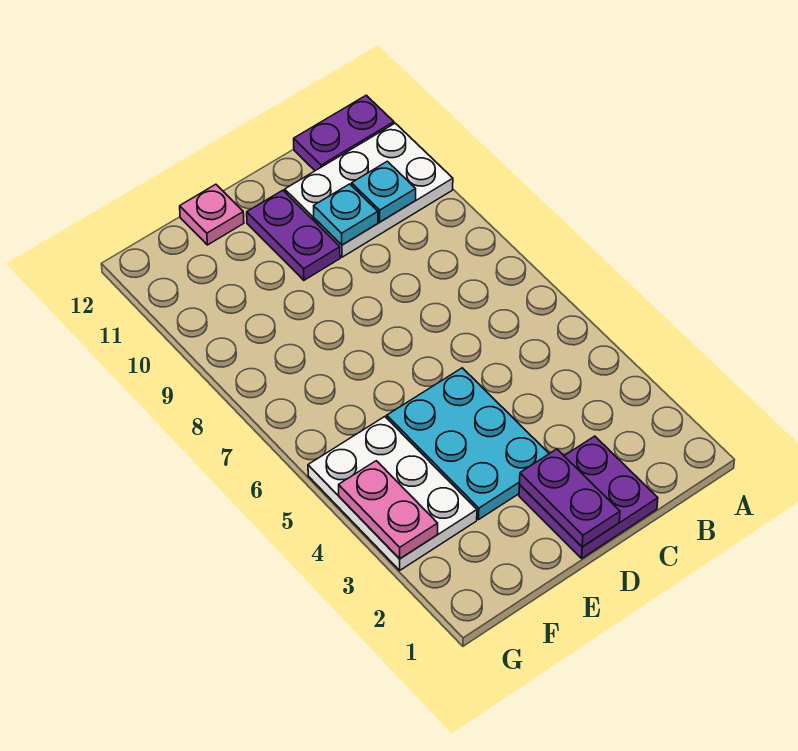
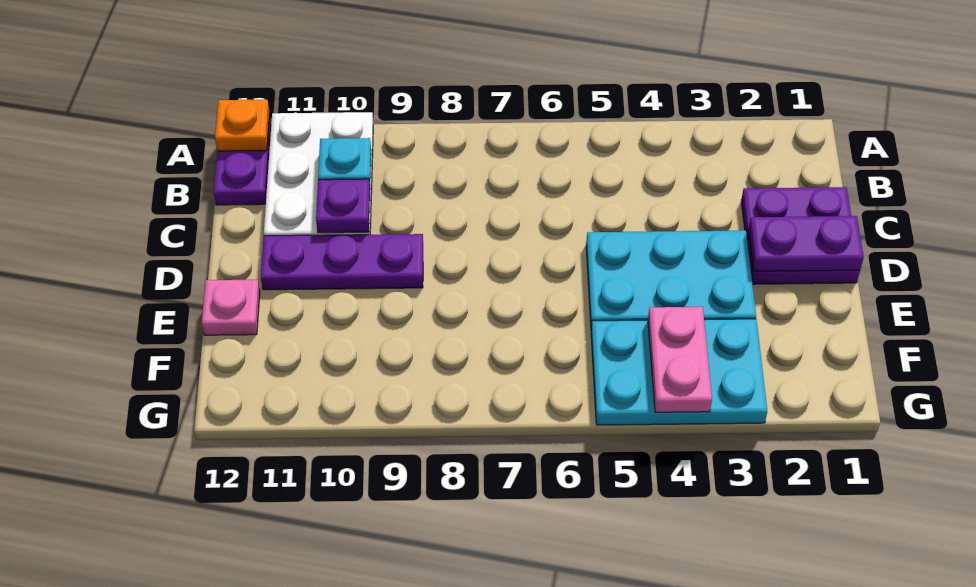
none -> orange 1x1 plate [215,99,270,151]
cyan 1x1 plate [314,184,378,245] -> purple 1x1 plate [316,179,370,233]
purple 1x2 plate [247,190,340,280] -> purple 1x3 plate [261,234,423,290]
white 2x3 plate [308,417,477,570] -> cyan 2x3 plate [591,319,767,425]
pink 1x2 plate [339,461,438,559] -> pink 1x2 plate turned to [648,307,712,412]

